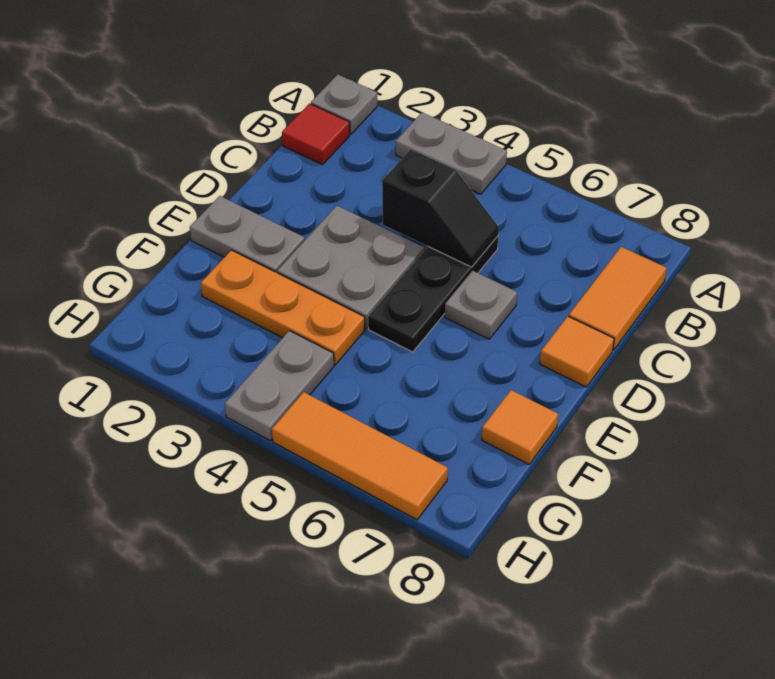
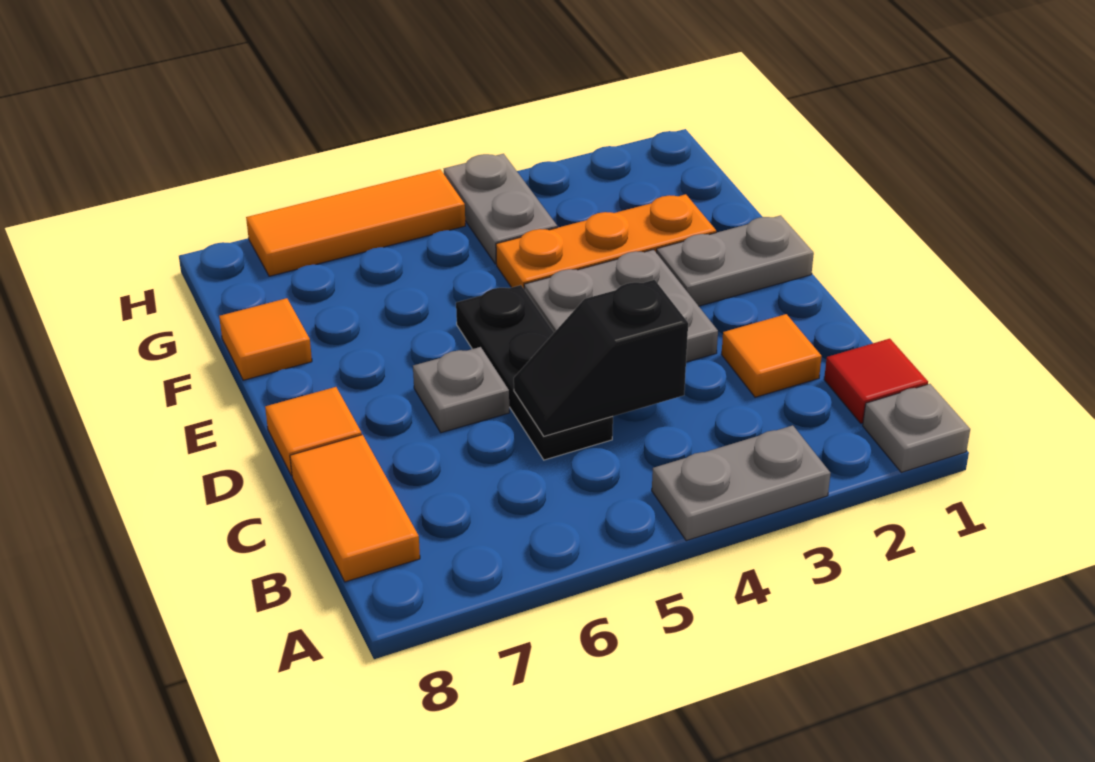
none -> orange 1x1 tile [721,314,822,397]

